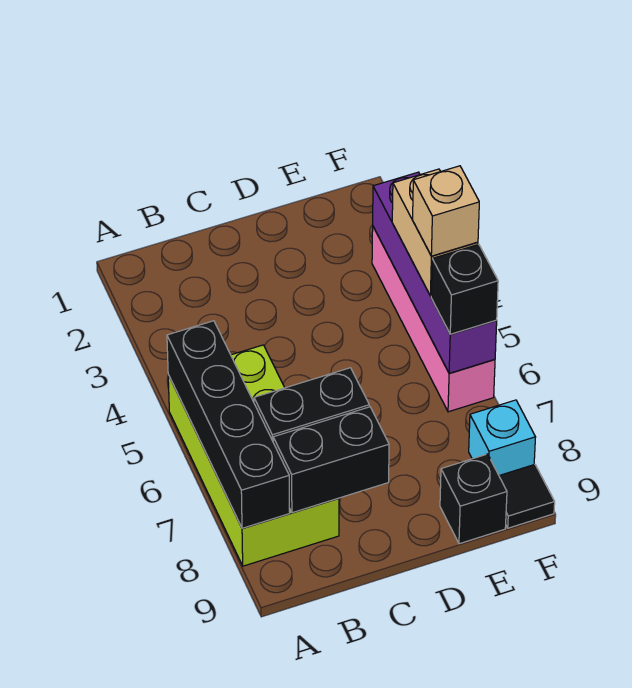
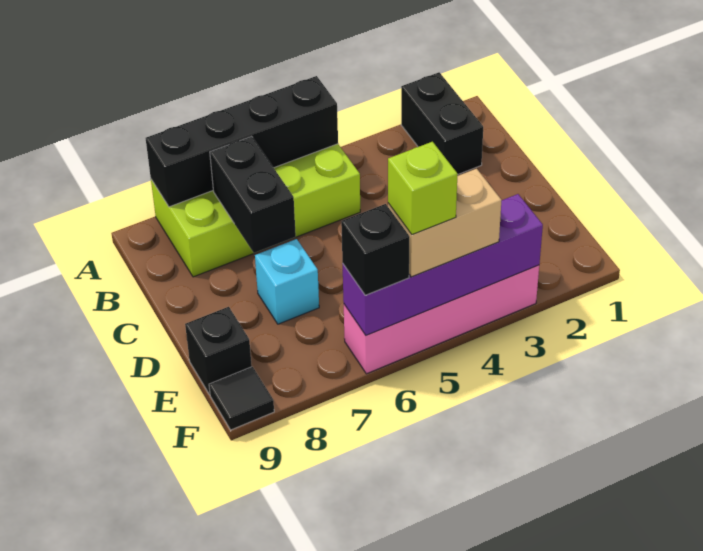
black 1x2 brick [273,407,389,513] -> black 1x2 brick moved to [401,72,483,175]
tan 1x1 brick [413,166,479,256] -> lime 1x1 brick [388,142,457,234]
cyan 1x1 brick [469,400,536,475] -> cyan 1x1 brick moved to [255,239,319,324]

